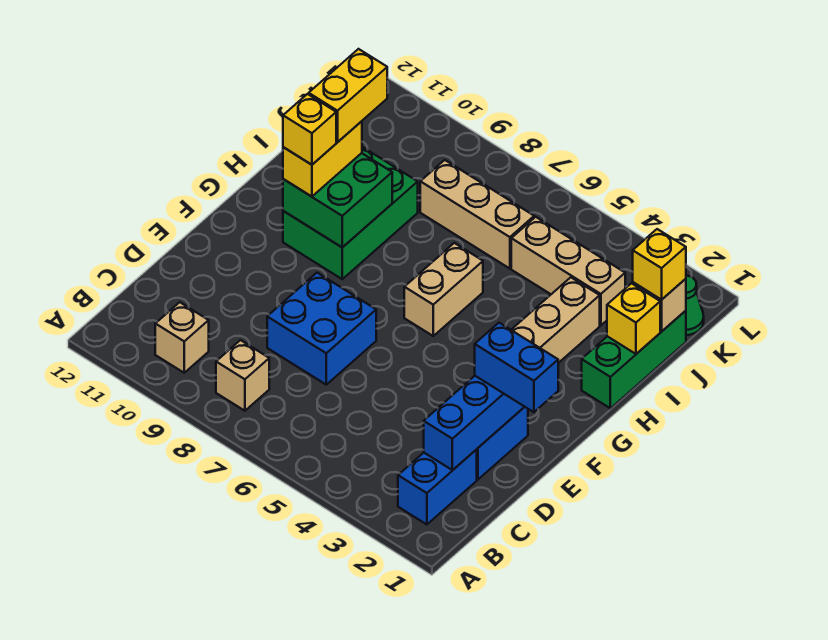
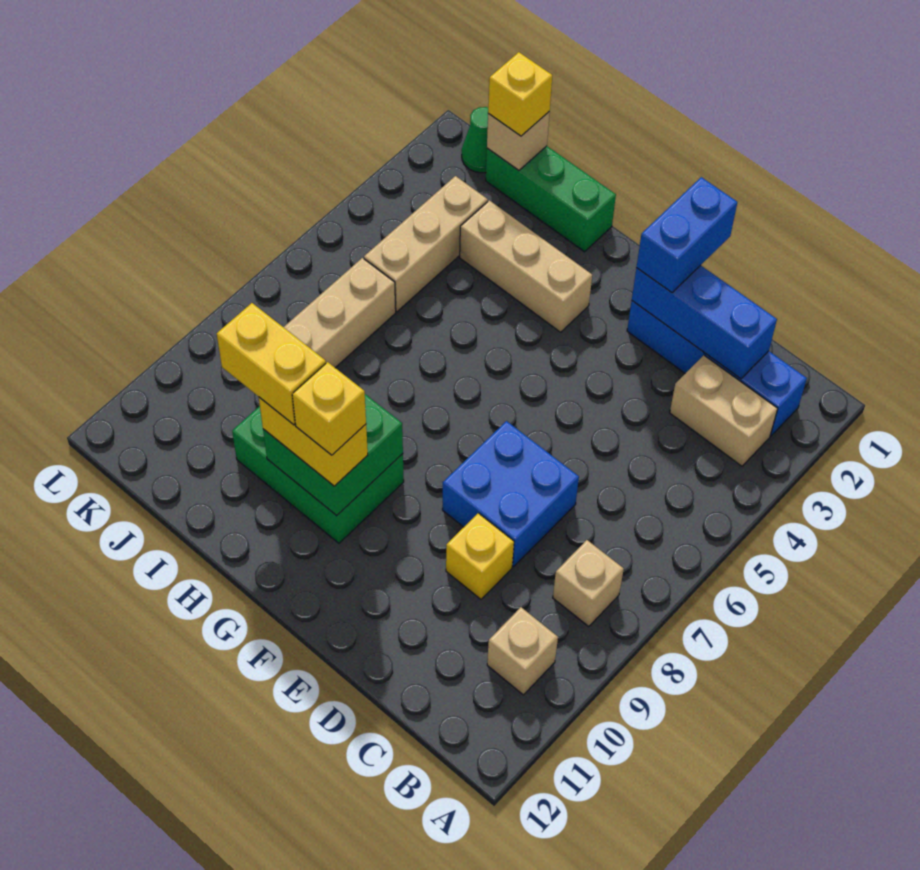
tan 1x2 brick [404,243,483,336] -> tan 1x2 brick moved to [670,355,778,466]
yellow 1x1 brick [607,283,660,354] -> yellow 1x1 brick moved to [446,513,514,599]

